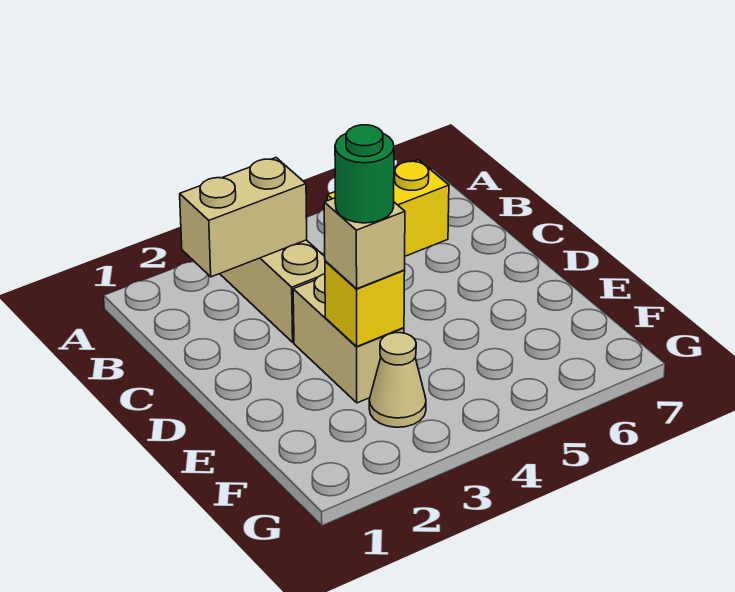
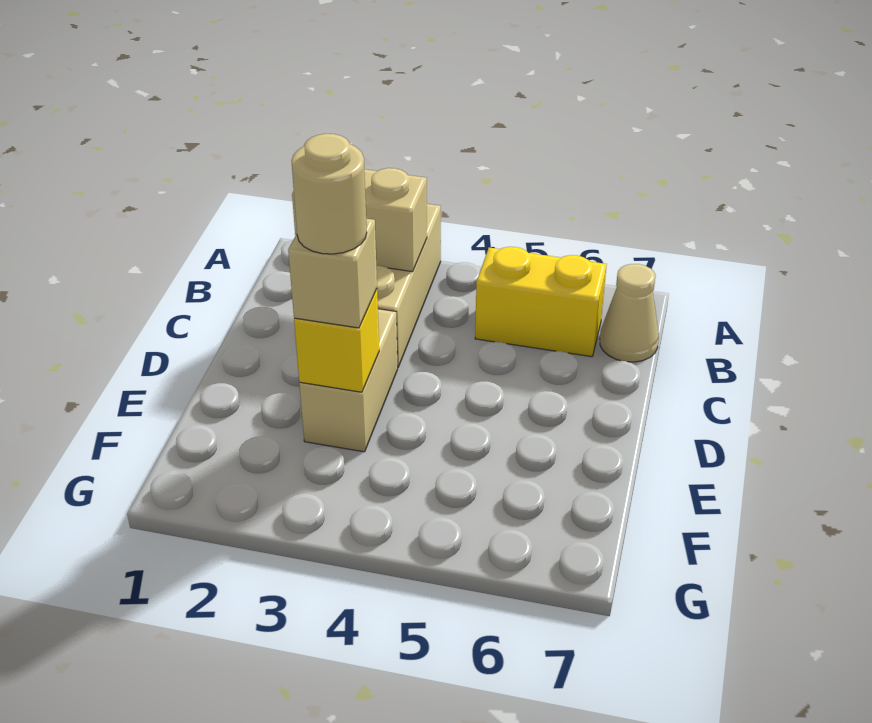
green 1x1 round brick [335,125,394,223] -> tan 1x1 round brick [291,134,367,254]
tan 1x1 cone [369,333,426,427] -> tan 1x1 cone moved to [600,264,659,362]

